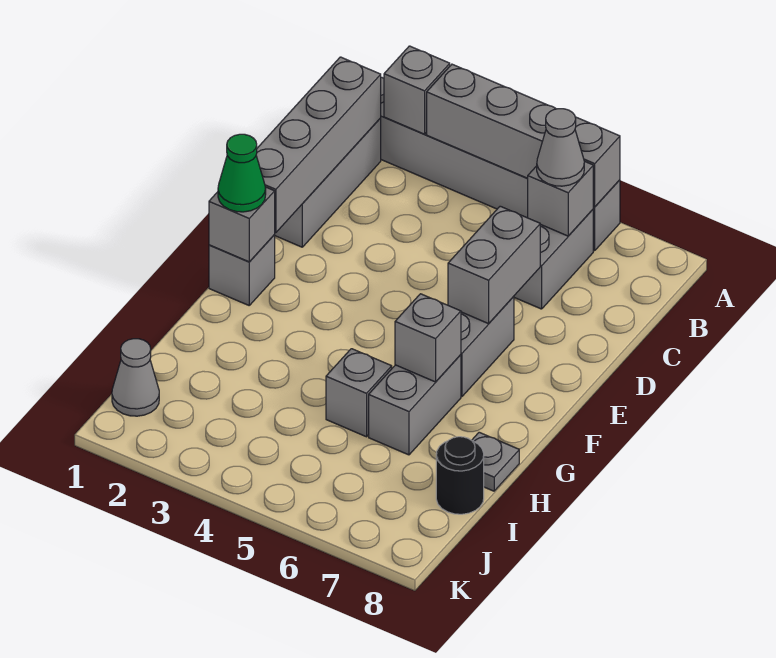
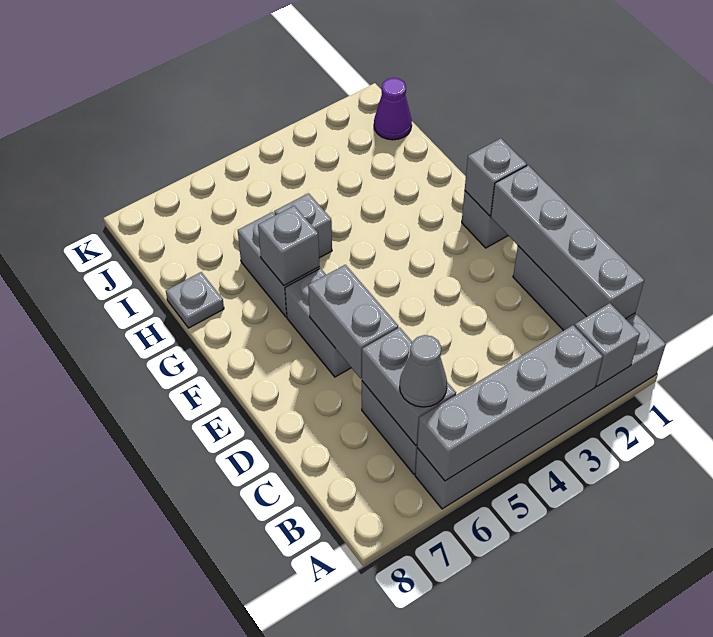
grey 1x1 brick [527,161,593,236] -> grey 1x2 brick [362,327,456,446]
green 1x1 cone [218,134,266,212] -> none
black 1x1 round brick [436,437,484,514] -> none
grey 1x1 cone [112,339,159,416] -> purple 1x1 cone [374,78,412,140]

